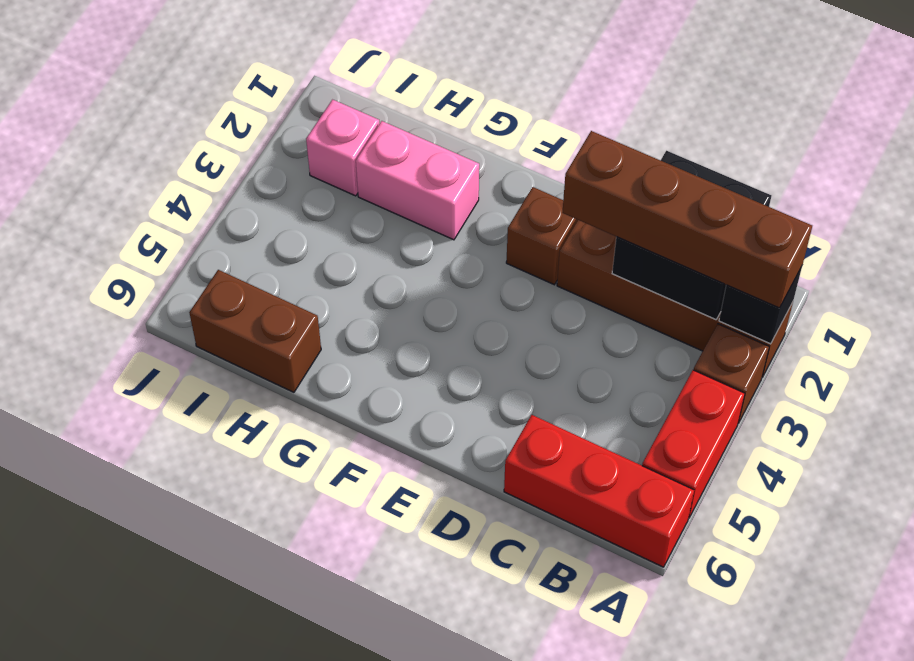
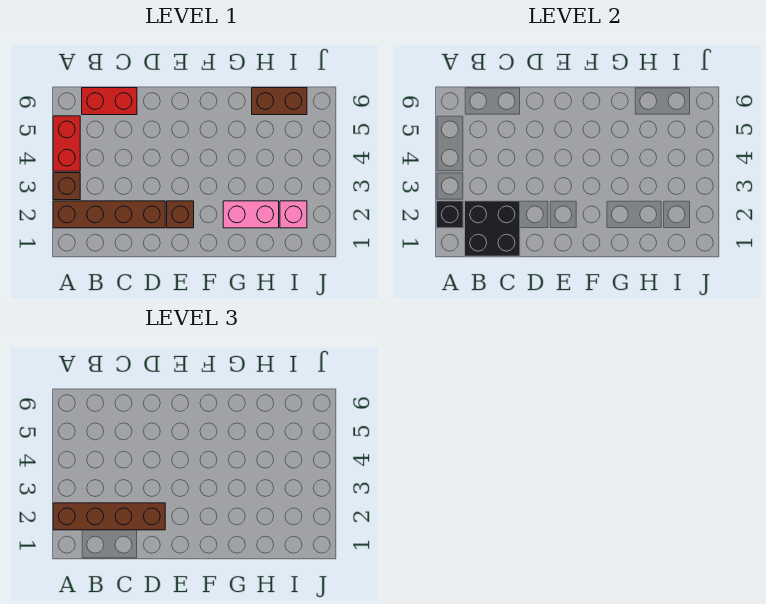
red 1x3 brick [504,415,694,567] -> red 1x2 brick [82,88,137,115]

